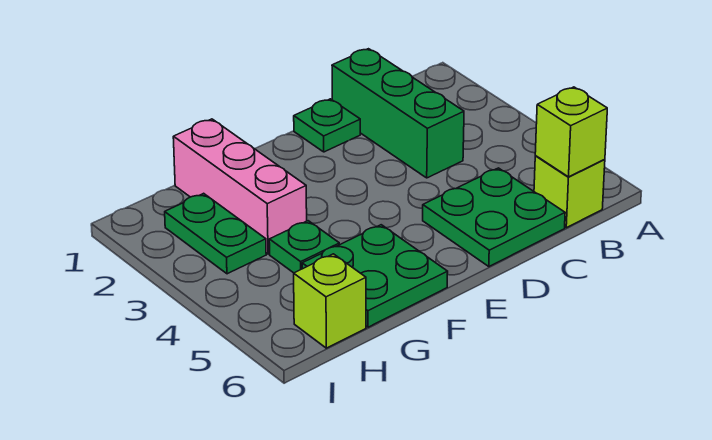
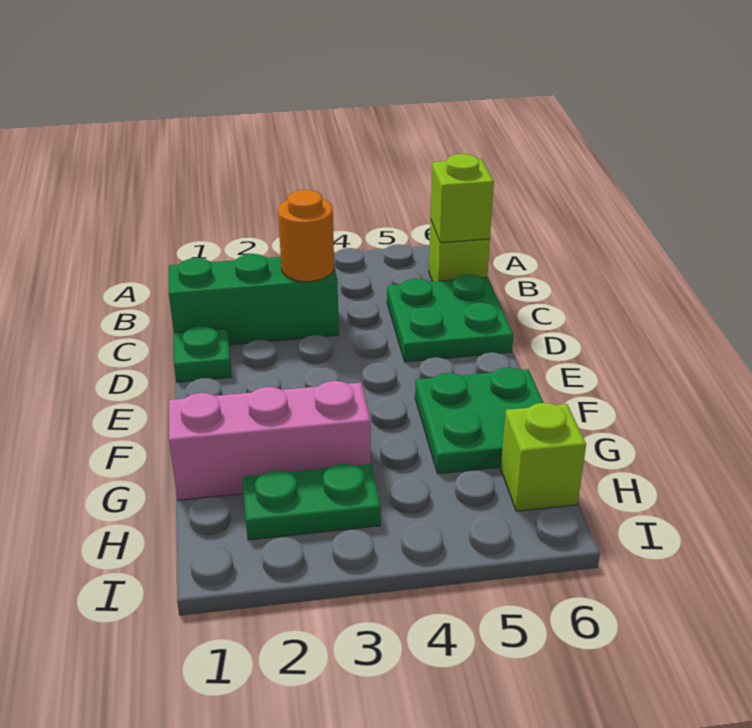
none -> orange 1x1 round brick [278,190,334,282]
green 1x1 plate [269,221,339,273] -> none

